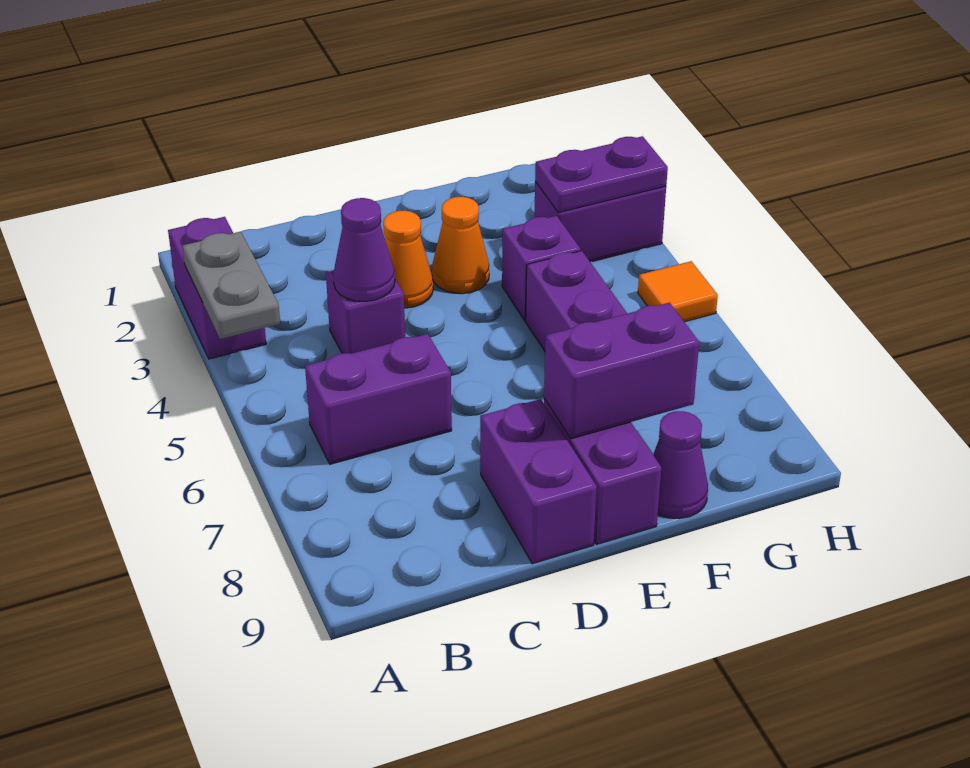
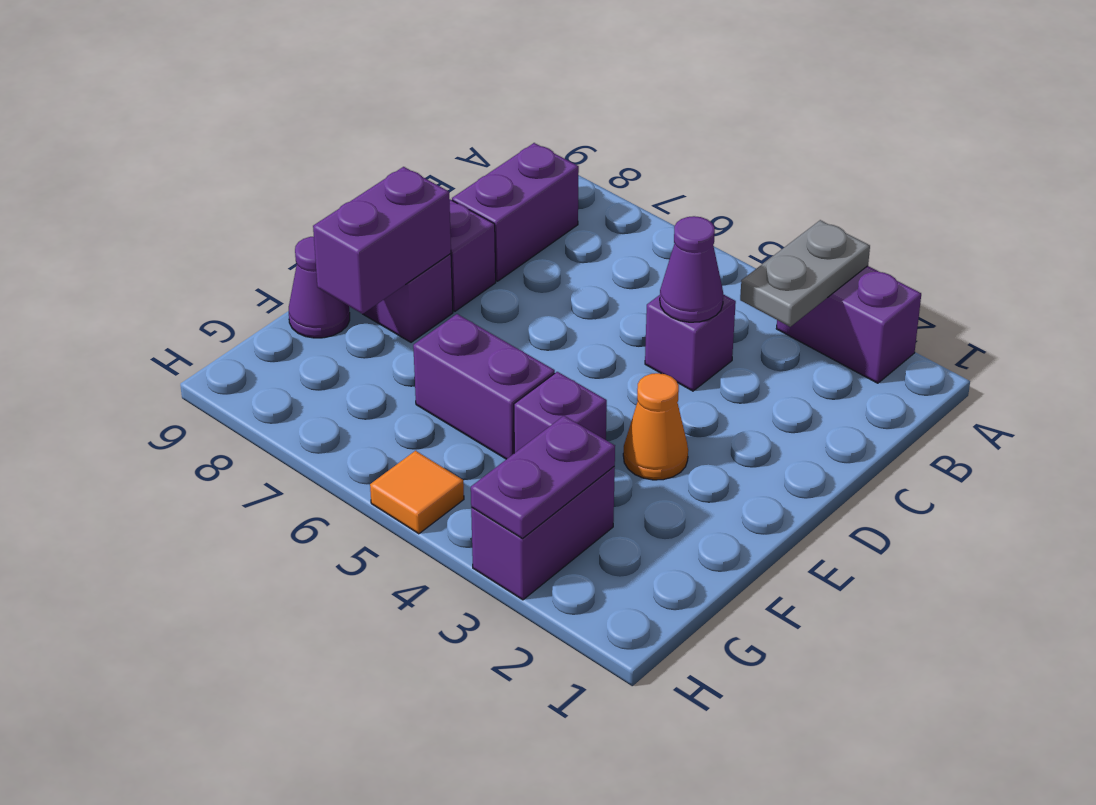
grey 1x2 plate [182,232,280,339] -> grey 1x2 plate turned to [740,220,870,327]
purple 1x2 brick [305,334,452,464] -> purple 1x2 brick moved to [452,143,579,281]
orange 1x1 cone [383,211,433,308] -> none

